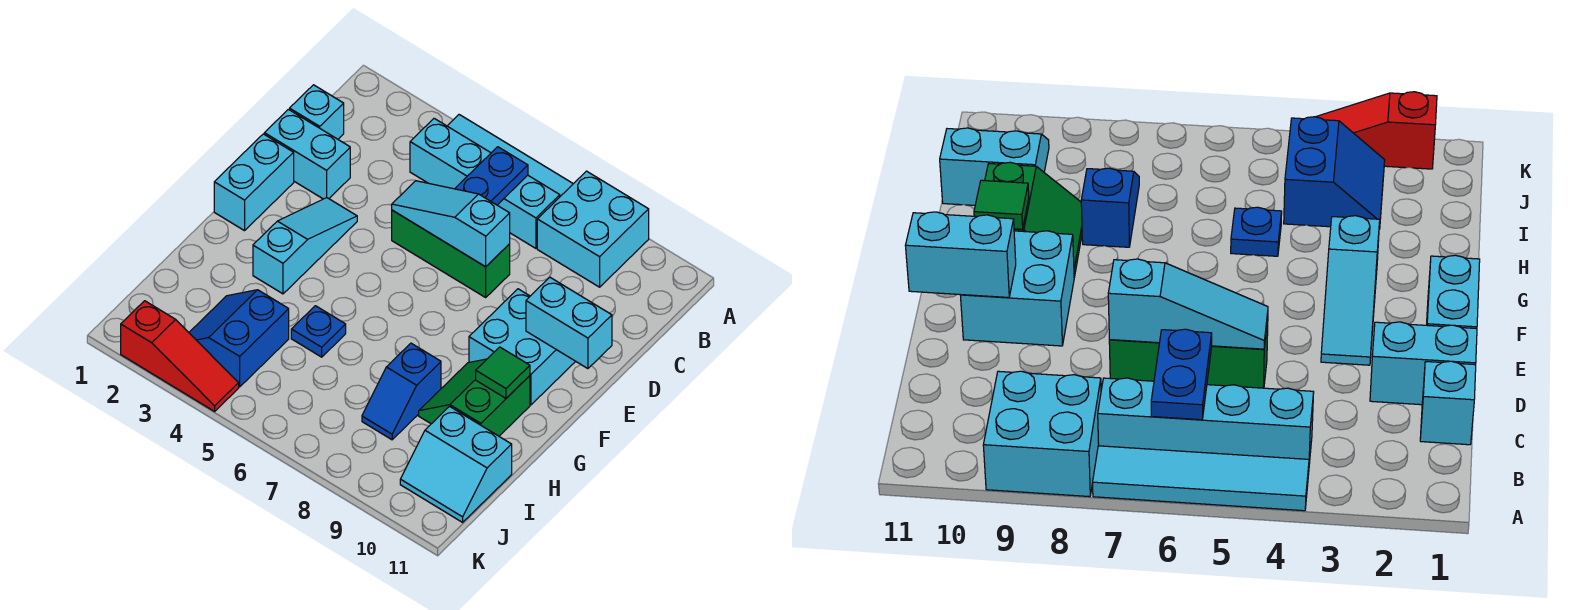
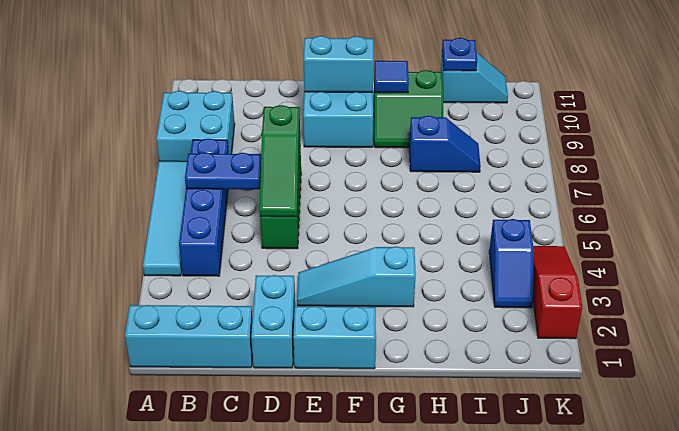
cyan 1x4 brick [410,118,560,248] -> blue 1x4 brick [179,138,228,276]
cyan 1x1 brick [290,85,344,139] -> cyan 1x3 brick [125,305,253,368]
cyan 1x3 slope [392,181,510,267] -> green 1x3 slope [260,105,300,217]
cyan 1x2 brick [526,277,612,369] -> cyan 1x2 brick turned to [304,36,374,92]
green 1x1 tile [476,347,530,398] -> blue 1x1 tile [374,61,409,93]
blue 1x1 plate [291,306,346,357] -> blue 1x1 plate moved to [442,38,477,71]
blue 2x2 slope [189,290,289,387] -> blue 1x2 slope [489,219,533,308]
cyan 2x2 slope [400,407,512,522] -> cyan 1x2 slope [441,53,508,103]

